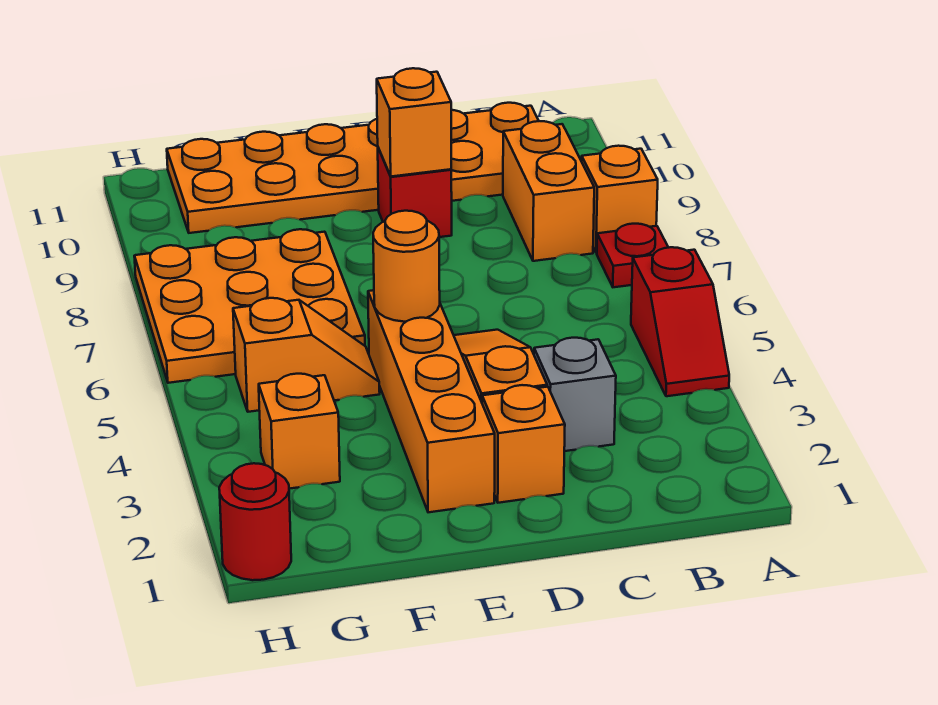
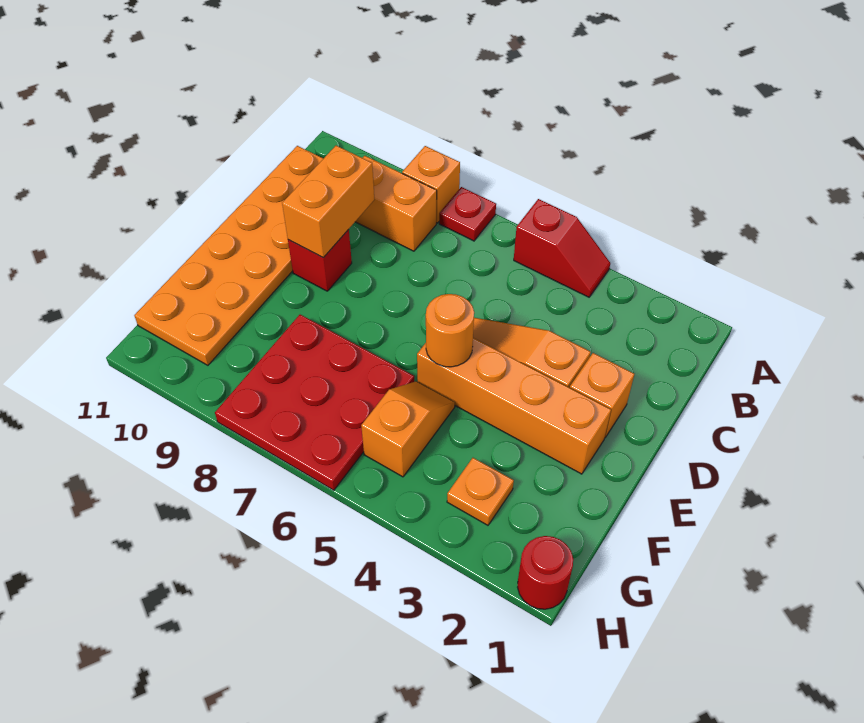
grey 1x1 brick [534,338,616,451] -> none
orange 1x1 brick [377,68,451,177] -> orange 1x2 brick [282,146,374,258]
orange 3x3 plate [134,229,365,383] -> red 3x3 plate [215,315,414,490]
orange 1x1 brick [259,374,340,489] -> orange 1x1 plate [447,458,514,525]

